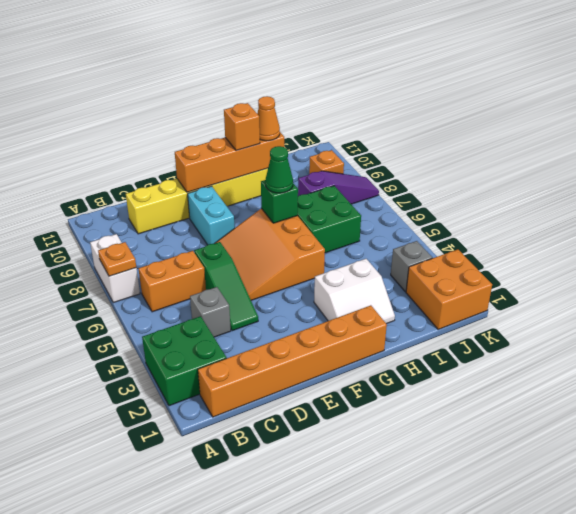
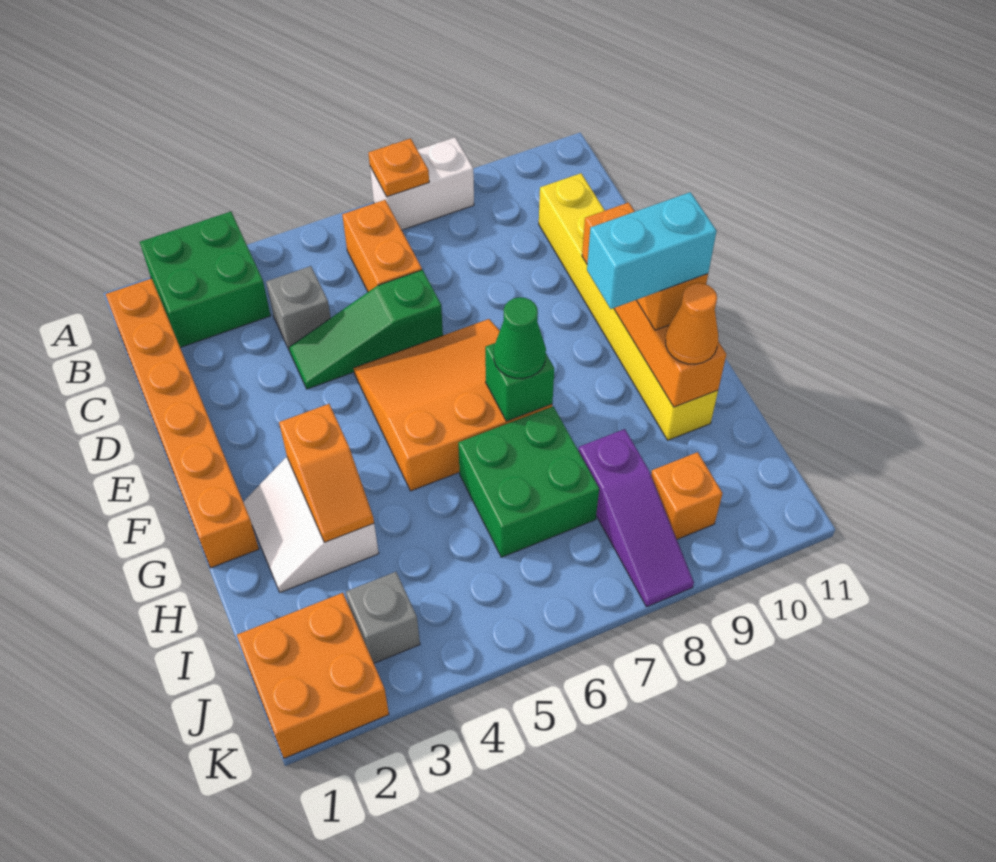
cyan 1x2 brick [188,186,235,245] -> cyan 1x2 brick moved to [587,192,717,309]
none -> orange 1x2 slope [279,404,374,542]

